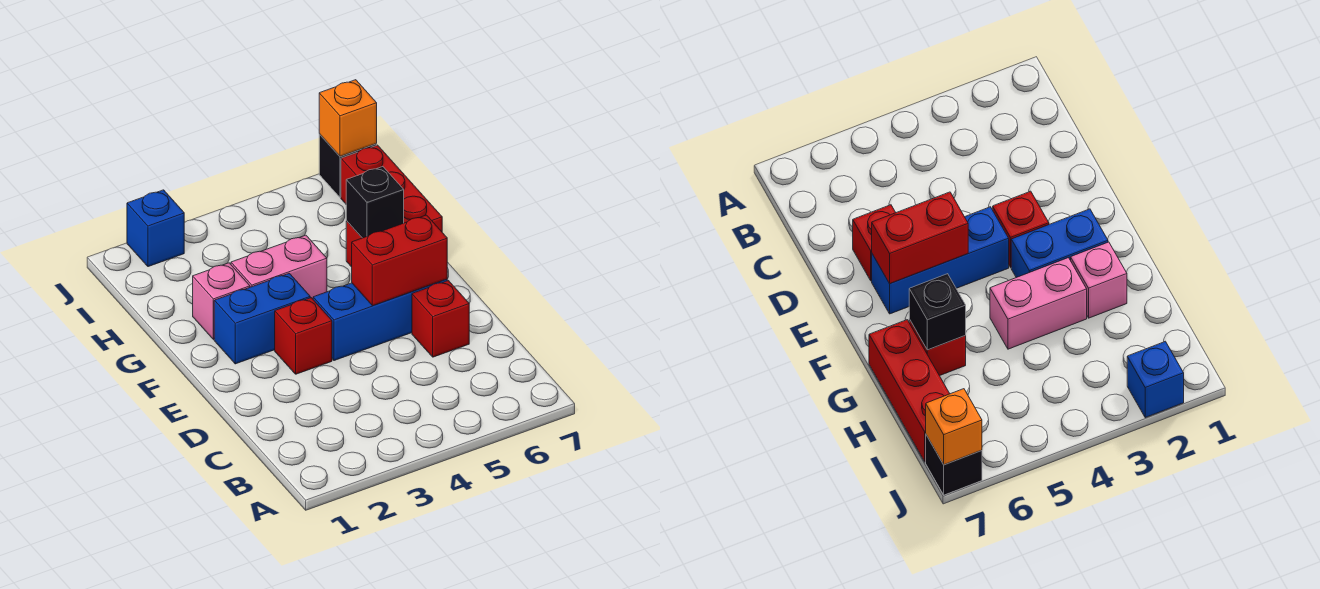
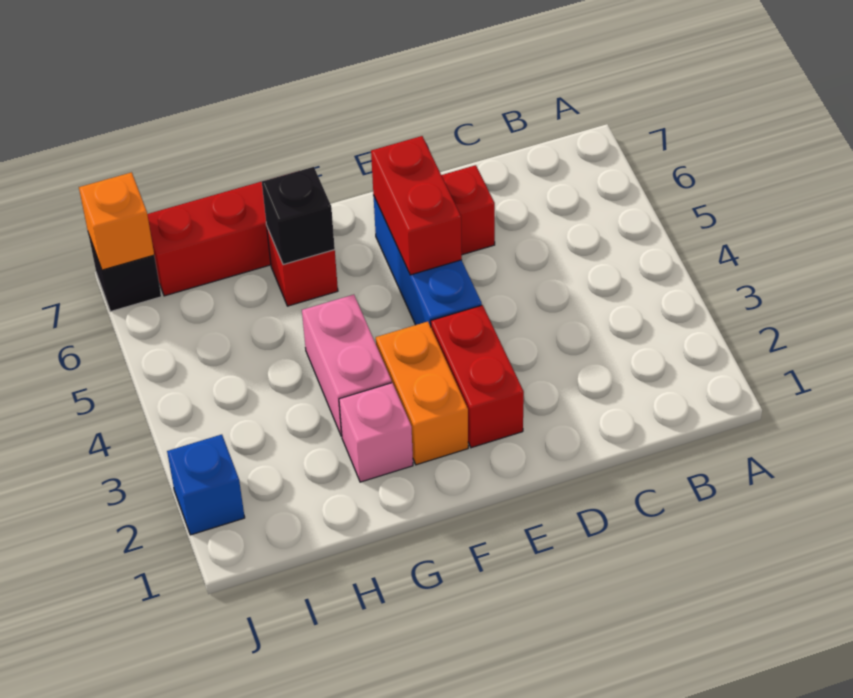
red 1x1 brick [275,298,332,374] -> red 1x2 brick [431,305,524,448]
blue 1x2 brick [214,273,310,364] -> orange 1x2 brick [376,322,468,465]

